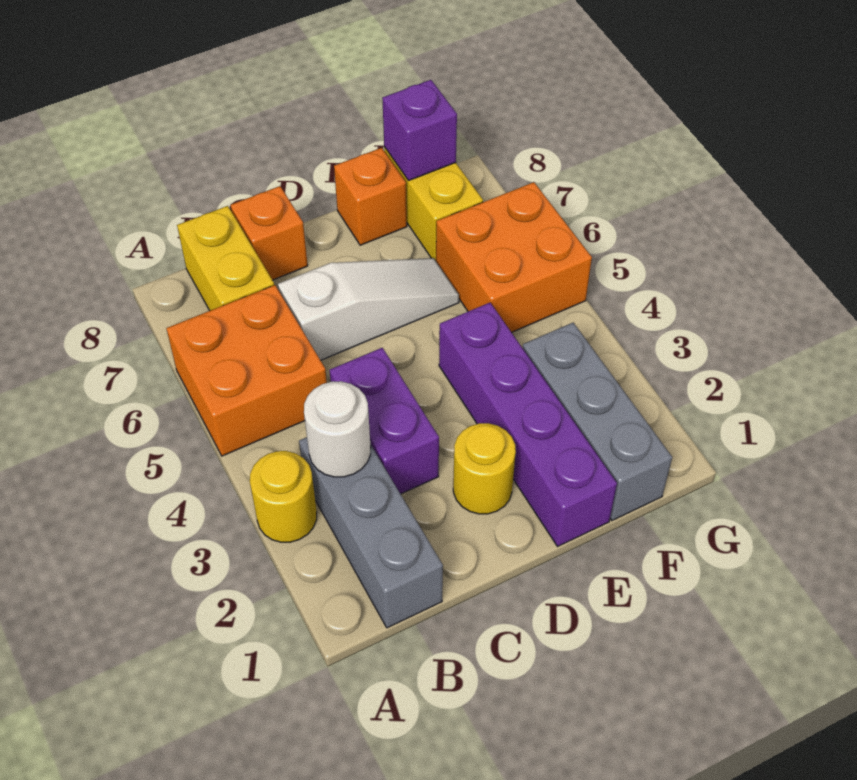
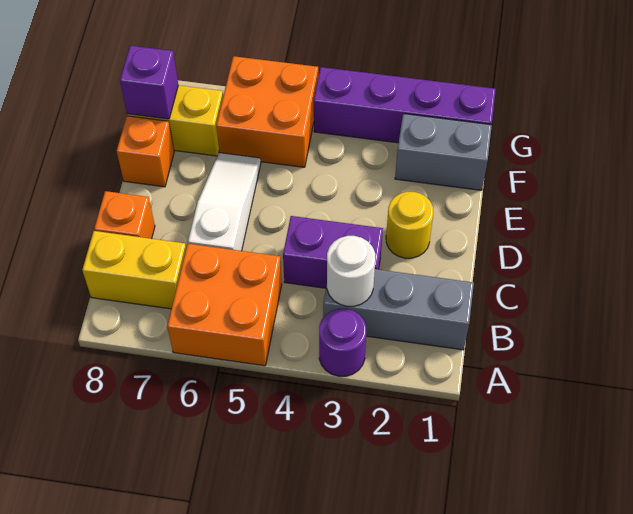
yellow 1x1 round brick [250,451,317,542] -> purple 1x1 round brick [319,309,366,376]
purple 1x4 brick [439,303,617,546] -> purple 1x4 brick moved to [314,67,496,143]
grey 1x3 brick [523,323,672,520] -> grey 1x2 brick [395,114,492,190]

